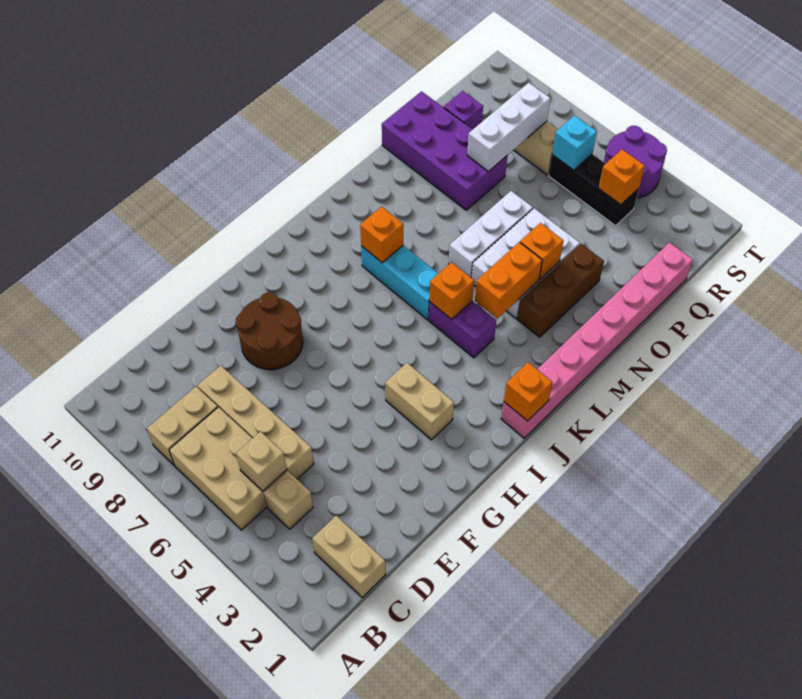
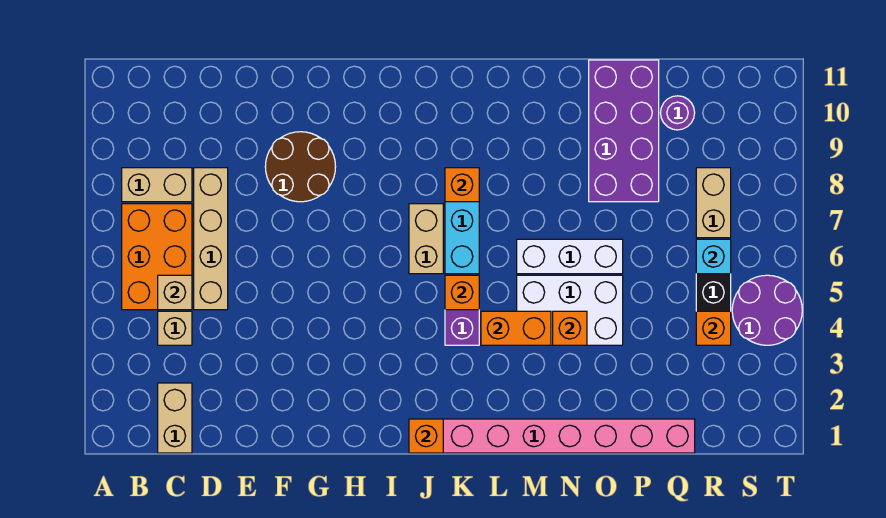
tan 2x3 brick [169,407,287,530] -> orange 2x3 brick [122,204,192,310]
tan 1x2 brick [385,363,454,440] -> tan 1x2 brick moved to [409,204,443,274]
brown 1x3 brick [517,244,604,337] -> none
white 1x3 brick [467,83,550,172] -> none
purple 1x1 brick [444,91,483,129] -> purple 1x1 round brick [661,96,695,130]

